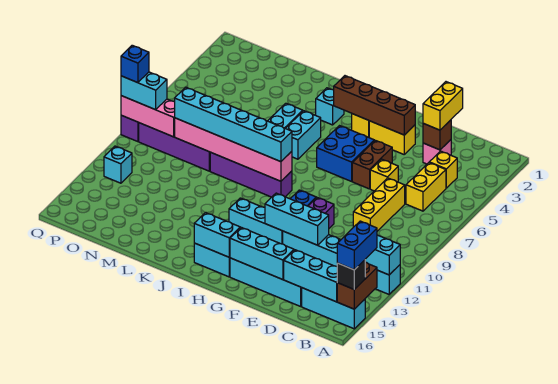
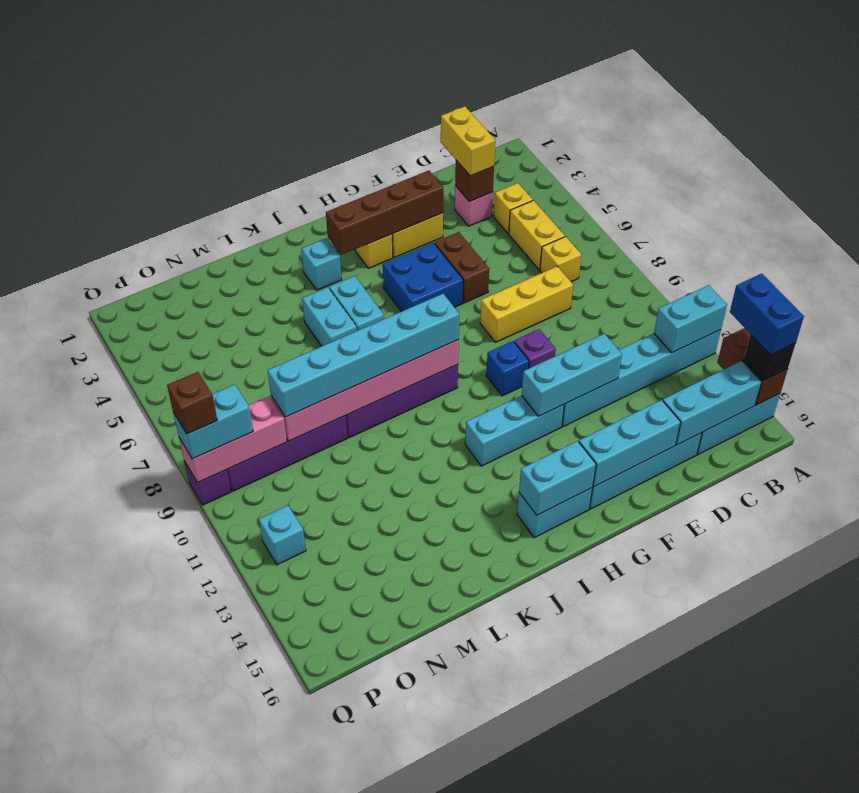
yellow 1x3 brick [353,178,405,231] -> yellow 1x3 brick turned to [480,266,573,342]
yellow 1x1 brick [370,159,398,191] -> yellow 1x1 brick moved to [540,237,581,282]
blue 1x1 brick [121,45,149,83] -> brown 1x1 brick [167,372,217,434]

